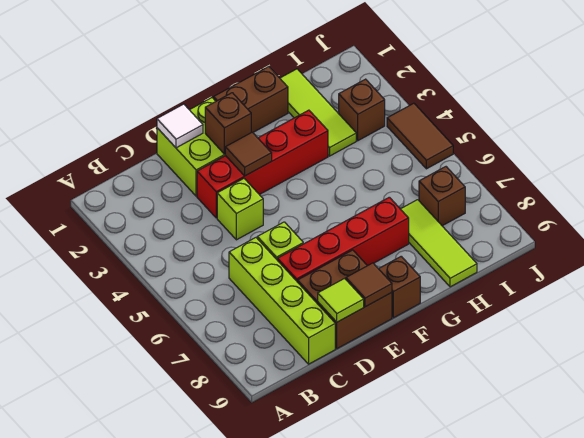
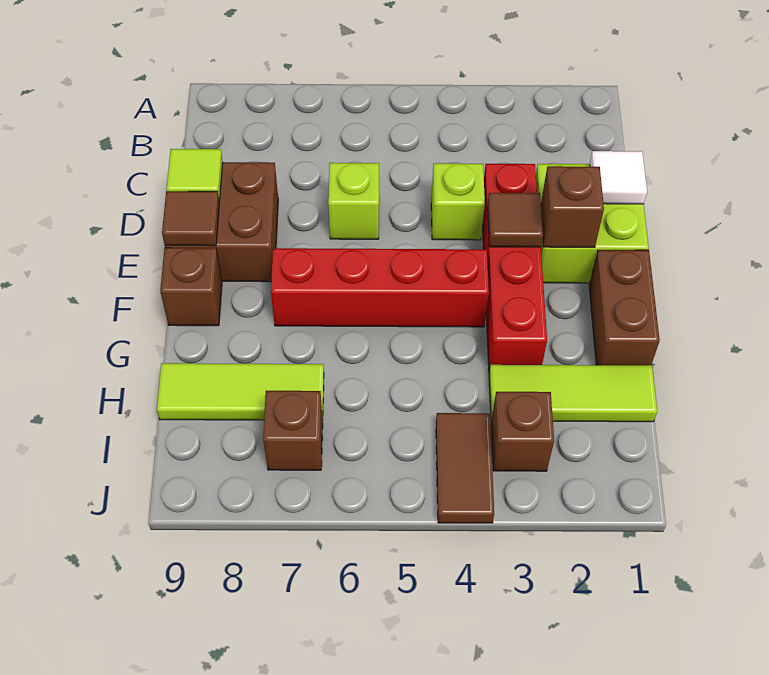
lime 1x4 brick [229,238,335,364] -> none
red 1x4 brick [277,197,409,282] -> red 1x4 brick turned to [271,248,489,327]
brown 1x2 tile [387,103,453,169] -> brown 1x2 tile turned to [436,413,494,523]

